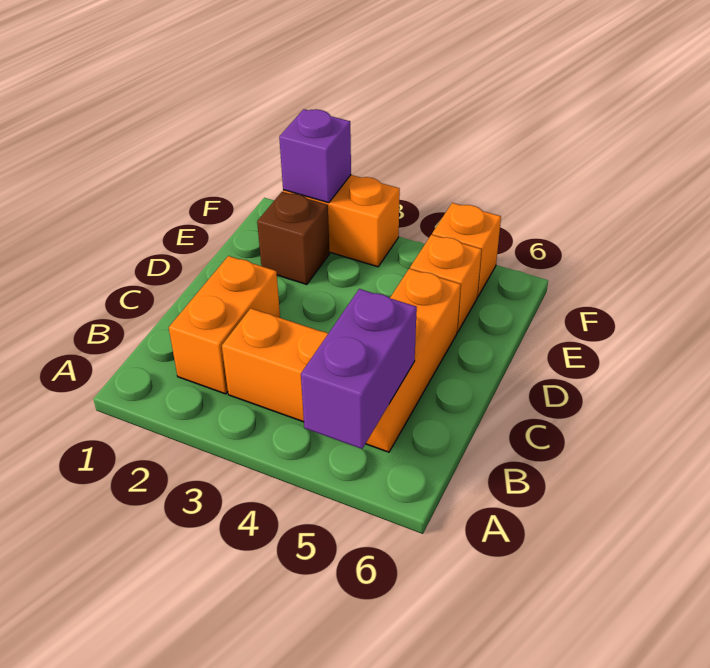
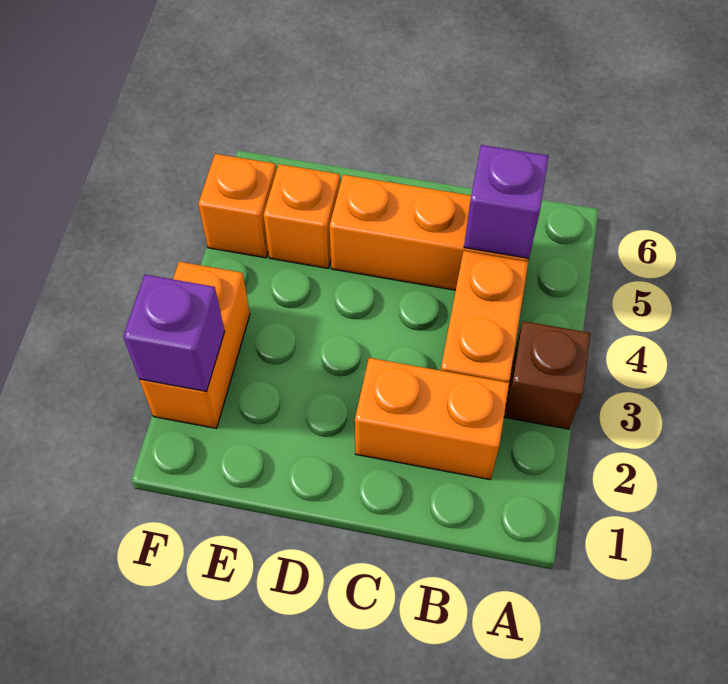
purple 1x2 brick [301,289,417,449] -> purple 1x1 brick [464,145,549,258]
brown 1x1 brick [257,192,330,285] -> brown 1x1 brick moved to [504,321,590,429]

